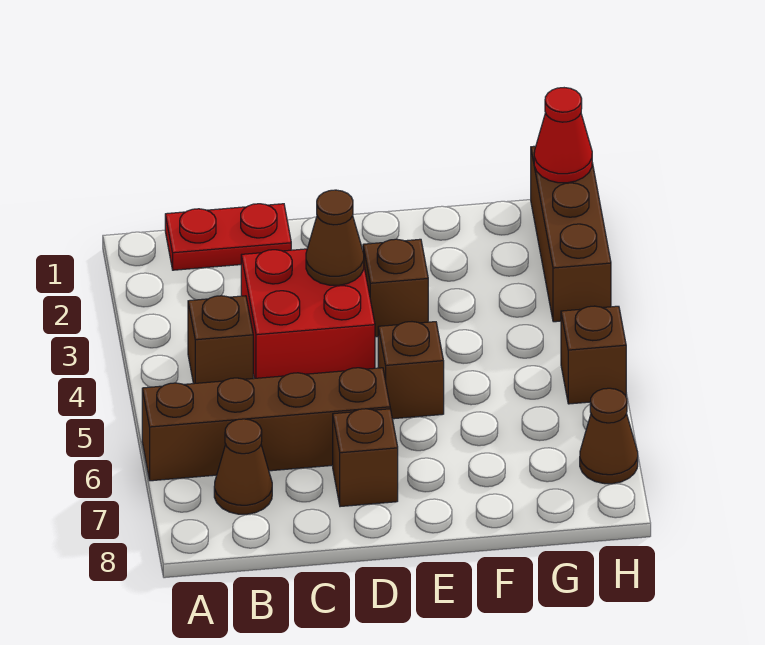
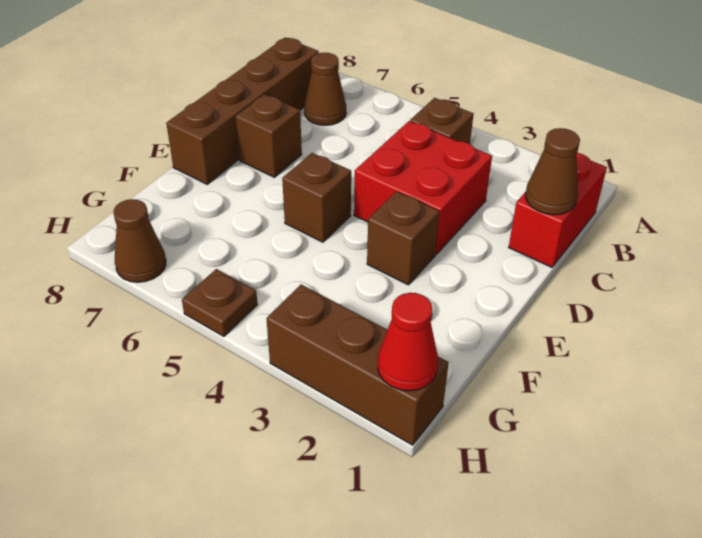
brown 1x4 brick [142,368,390,481] -> brown 1x4 brick moved to [166,38,319,184]
red 1x2 plate [165,204,291,270] -> red 1x2 brick [509,153,607,267]
brown 1x1 cone [306,190,364,285] -> brown 1x1 cone moved to [526,128,580,215]
brown 1x1 brick [561,306,626,404] -> brown 1x1 plate [182,269,258,336]

